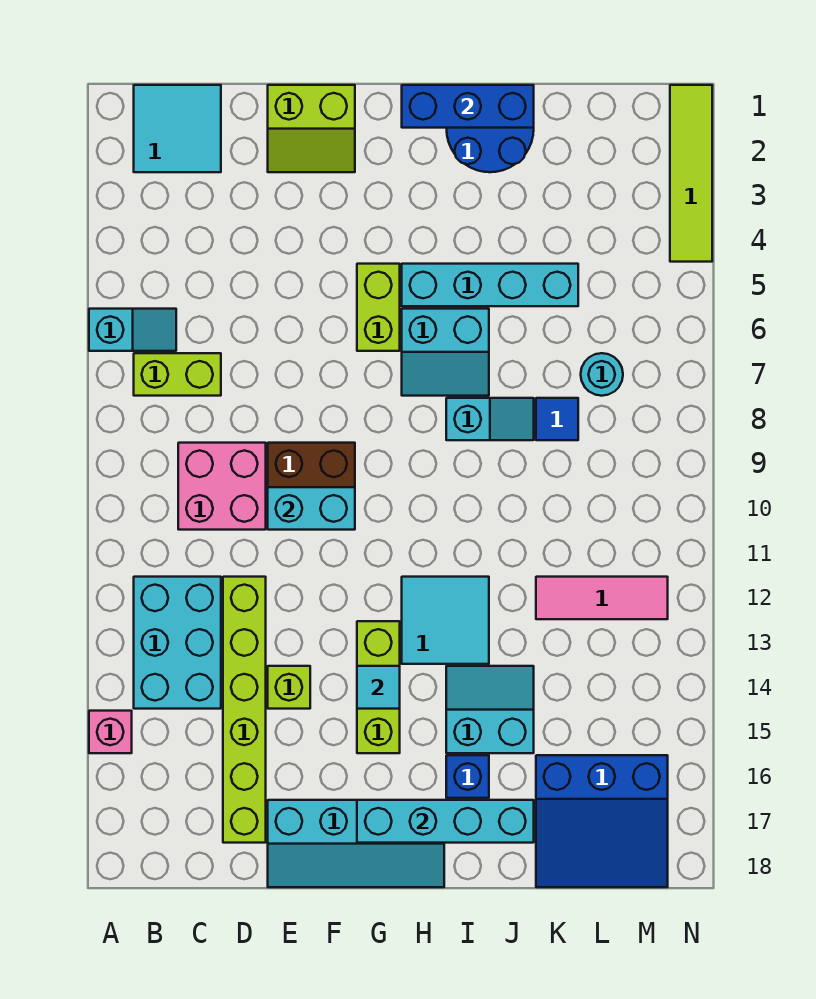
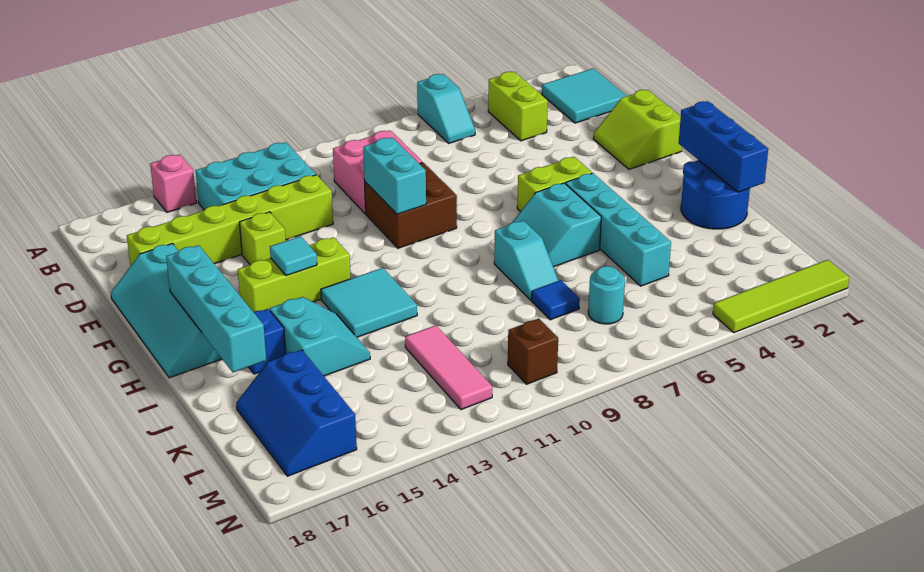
lime 1x2 brick [134,353,221,396] -> lime 1x2 brick moved to [488,72,548,141]
blue 3x3 slope [536,755,668,887] -> blue 2x3 slope [236,350,357,476]
none -> brown 1x1 brick [508,319,558,384]

